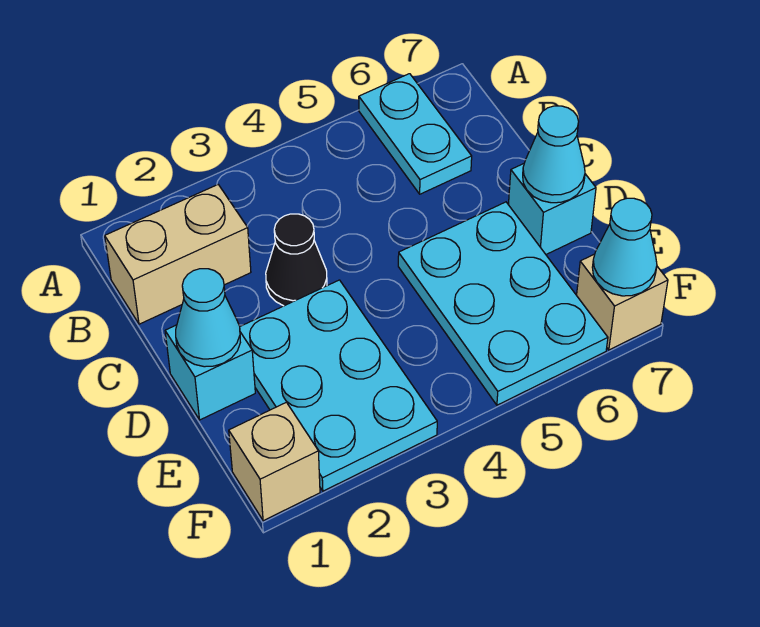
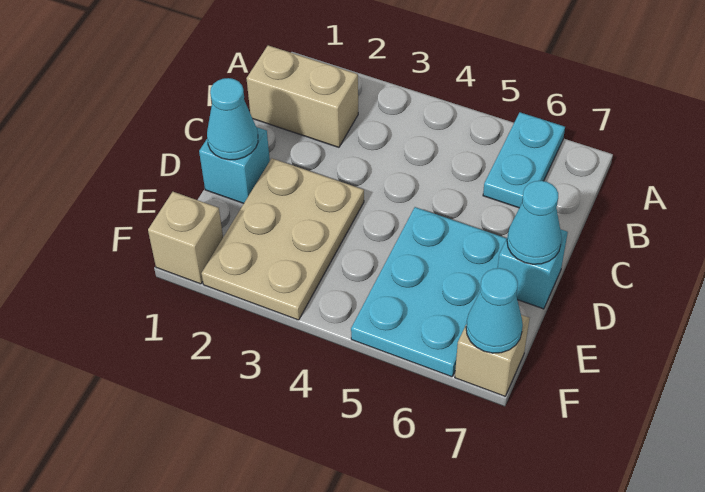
black 1x1 cone [266,214,327,306] -> none
cyan 2x3 plate [240,280,437,491] -> tan 2x3 plate [201,158,364,320]

